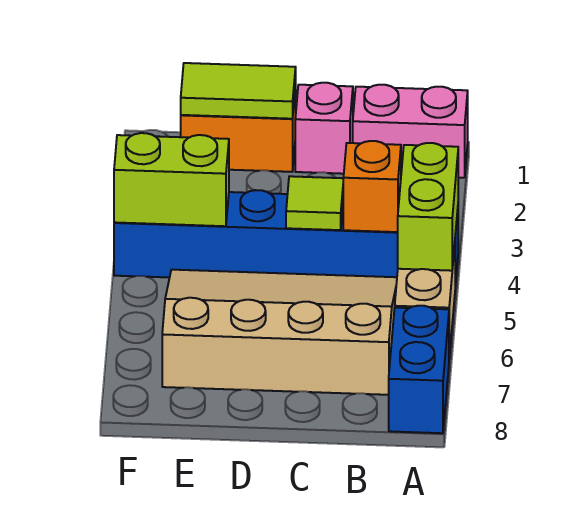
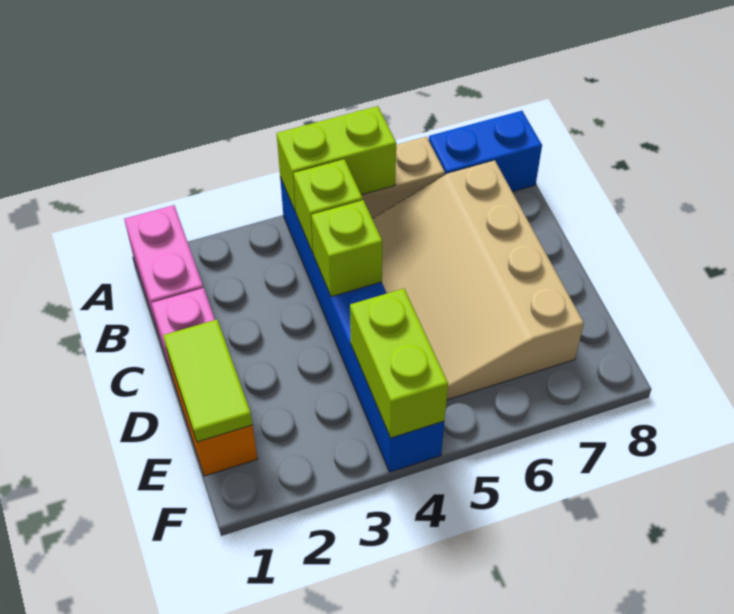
orange 1x1 brick [343,141,401,232] -> lime 1x1 brick [294,159,363,254]
lime 1x1 tile [286,176,343,230] -> lime 1x1 brick [312,200,382,297]

